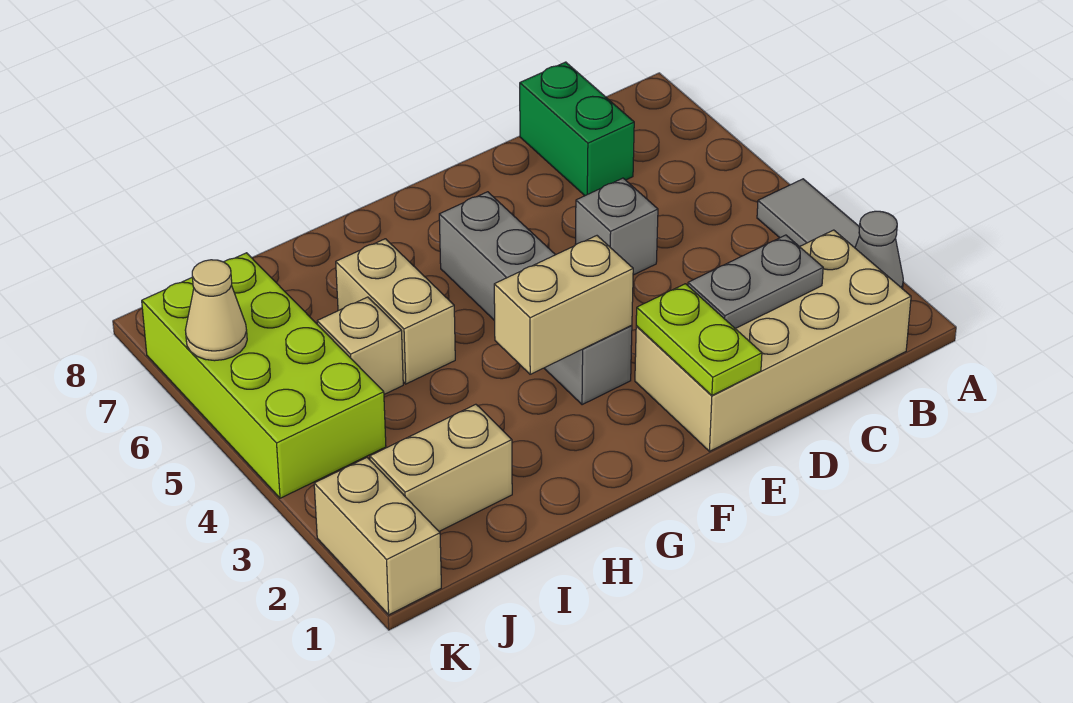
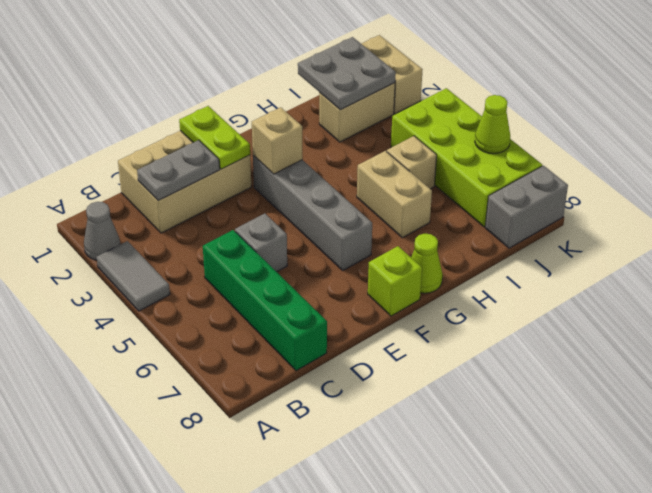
tan 2x4 brick [635,230,911,451] -> tan 2x3 brick [118,131,251,233]
green 1x2 brick [520,62,634,196] -> green 1x4 brick [203,230,327,371]
tan 1x2 brick [494,236,633,374] -> tan 1x1 brick [252,107,303,174]
none -> lime 1x1 brick [368,246,422,316]
none -> lime 1x1 cone [411,234,443,293]
none -> grey 2x2 plate [298,37,396,110]
none -> grey 1x2 brick [485,166,568,248]
tan 1x1 cone [185,260,247,361] -> lime 1x1 cone [475,95,510,154]

